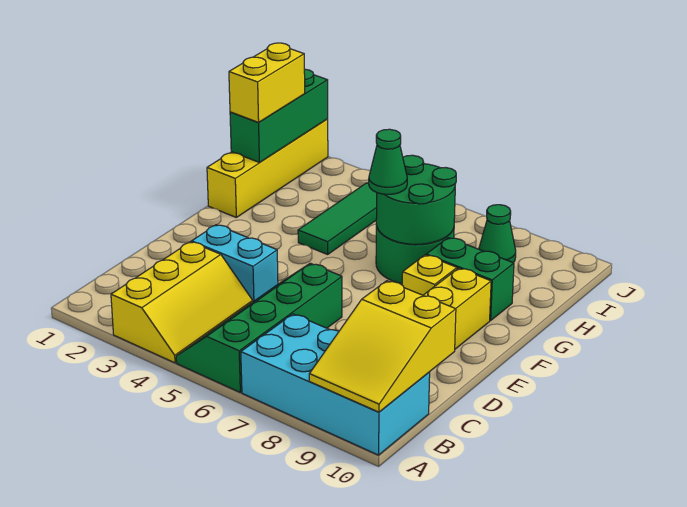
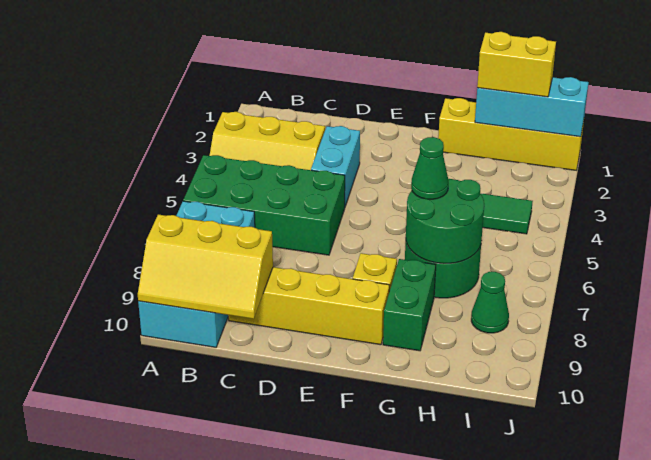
green 2x4 slope [176,263,342,392] -> green 2x4 brick [183,155,345,255]
yellow 2x3 slope [309,281,456,412] -> yellow 2x3 slope turned to [138,214,273,319]
green 1x3 brick [230,69,328,163] -> cyan 1x3 brick [475,77,589,137]

